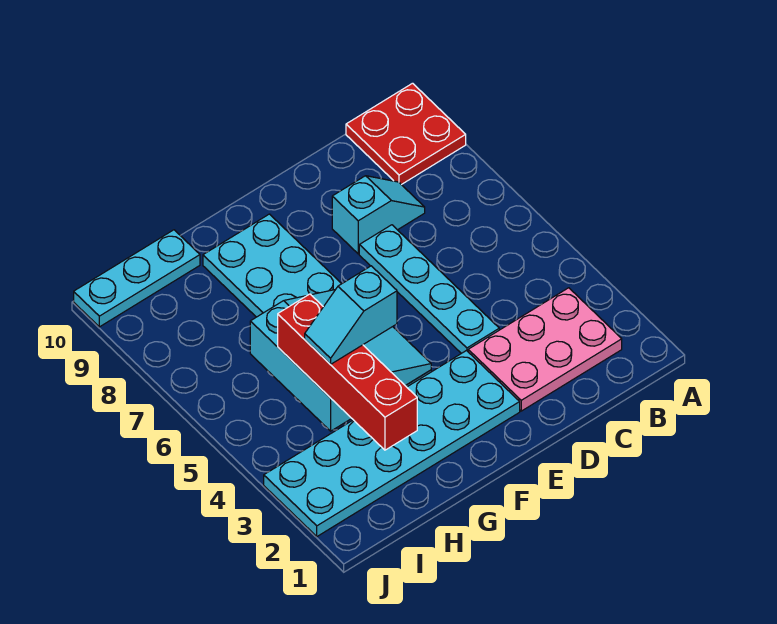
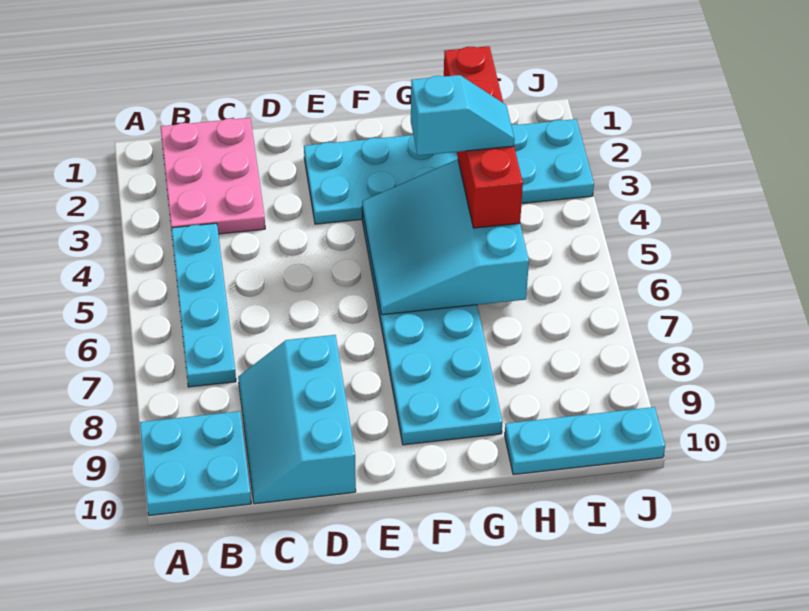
red 2x2 plate [346,83,466,185] -> cyan 2x2 plate [140,411,251,516]
pink 2x3 plate [468,288,622,411] -> pink 2x3 plate turned to [161,118,265,234]
cyan 1x2 slope [332,176,425,254] -> cyan 2x3 slope [238,335,356,504]
cyan 1x4 plate [359,225,499,353] -> cyan 1x4 plate moved to [171,223,236,387]

